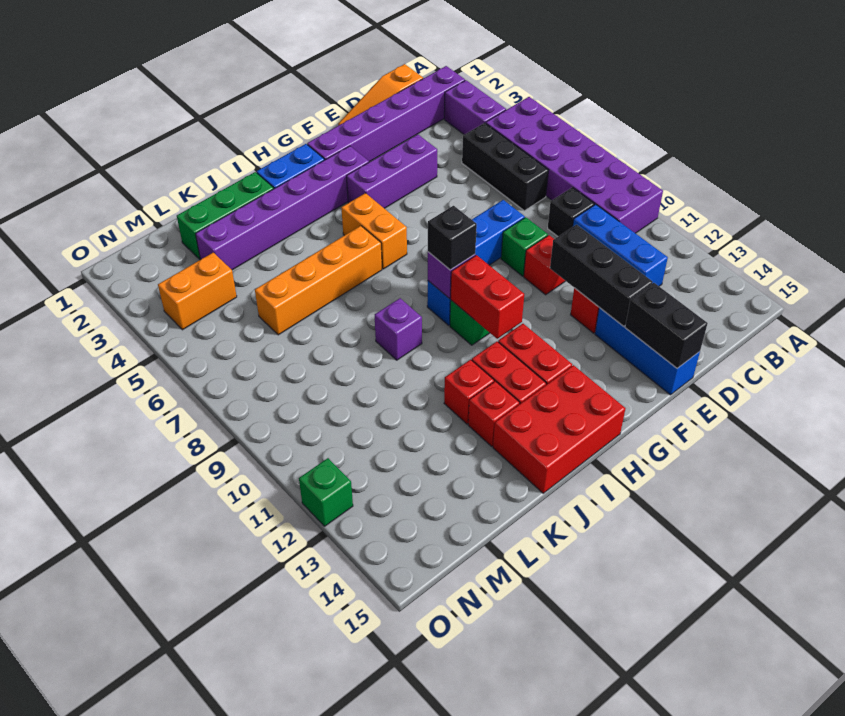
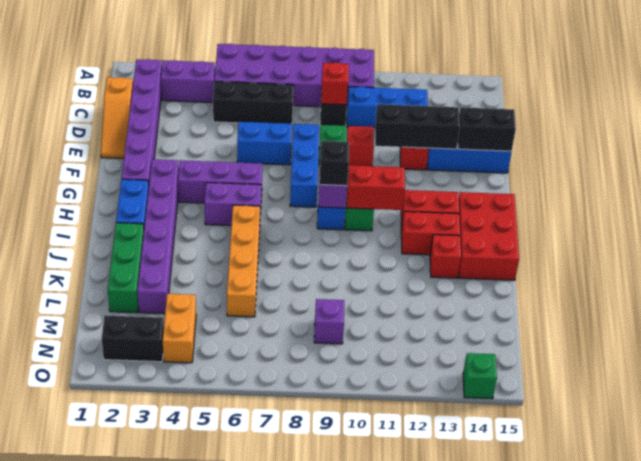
purple 1x3 brick [346,134,437,208] -> purple 1x3 brick turned to [178,160,262,203]
none -> blue 1x2 brick [237,122,292,165]
orange 1x2 brick [341,193,407,269] -> purple 1x2 brick [204,183,261,226]
purple 1x1 brick [375,298,422,360] -> purple 1x1 brick moved to [314,299,344,344]
red 1x1 brick [444,360,494,424] -> red 1x1 brick moved to [321,63,349,105]
none -> black 1x2 brick [102,315,164,362]
green 1x1 brick [299,458,353,526] -> green 1x1 brick moved to [463,353,497,399]

